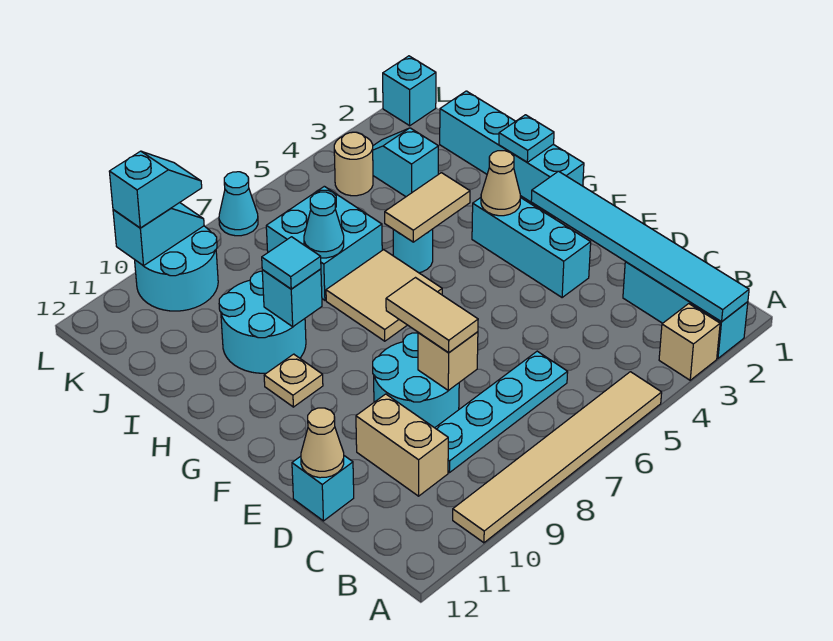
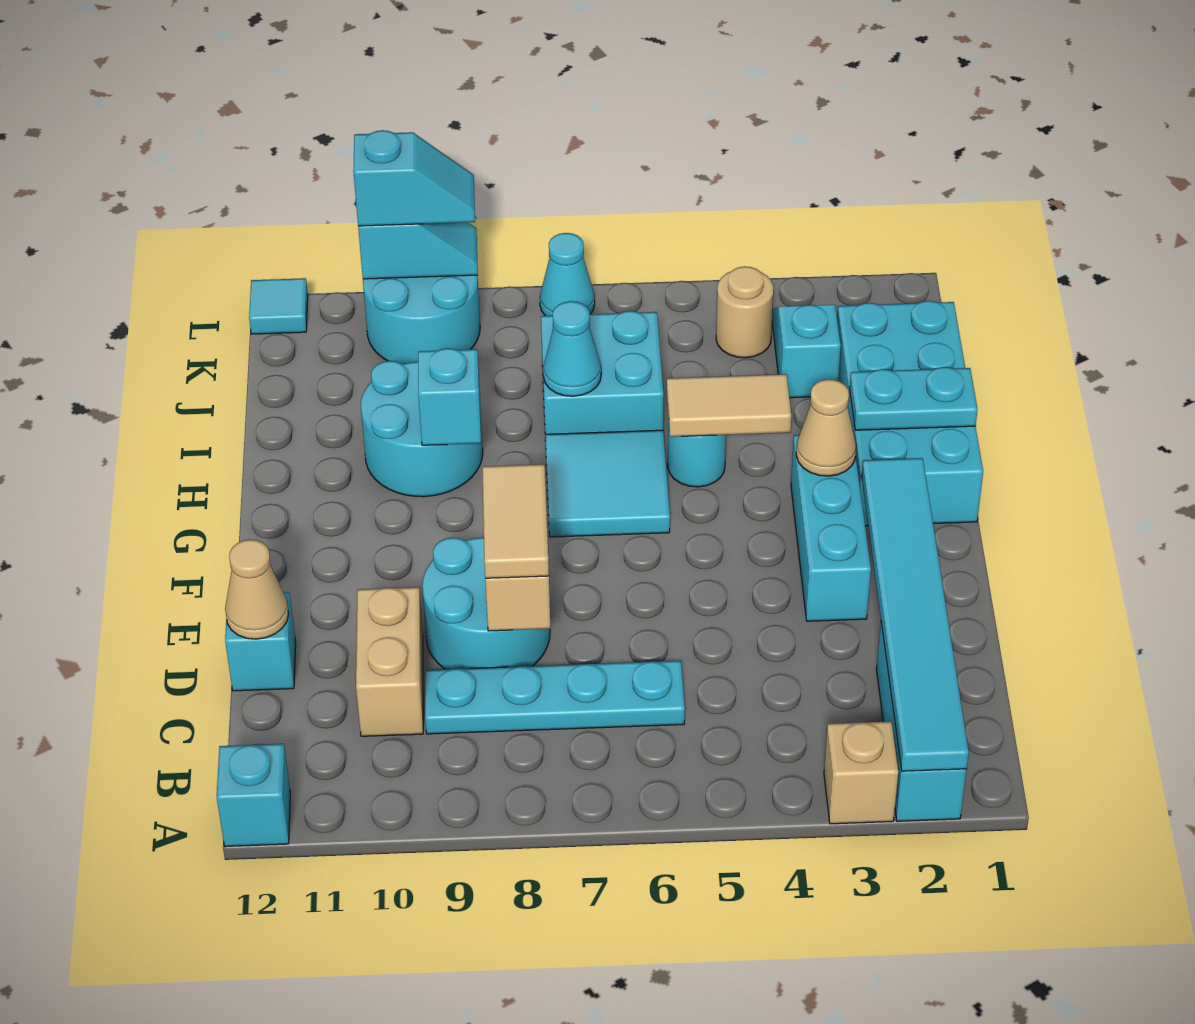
tan 1x6 tile [453,372,662,543] -> none
cyan 1x4 brick [440,91,584,218] -> cyan 2x4 brick [837,301,983,526]
tan 2x2 tile [326,250,442,341] -> cyan 2x2 tile [545,430,670,537]
tan 1x1 plate [264,354,323,407] -> none
cyan 1x1 plate [499,115,554,162] -> cyan 1x2 plate [850,367,978,430]
cyan 1x1 tile [262,237,321,289] -> cyan 1x1 tile moved to [249,278,308,334]
cyan 1x1 brick [383,56,436,126] -> cyan 1x1 brick moved to [217,744,290,846]

